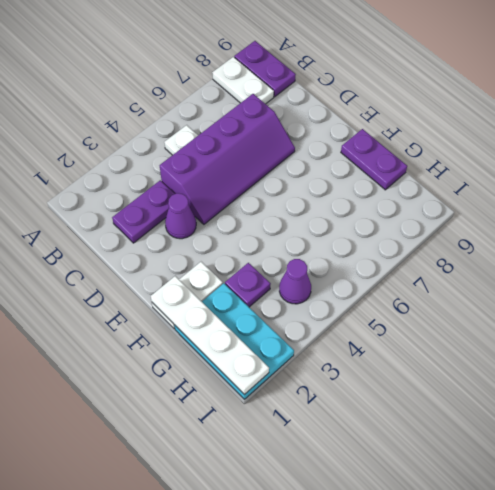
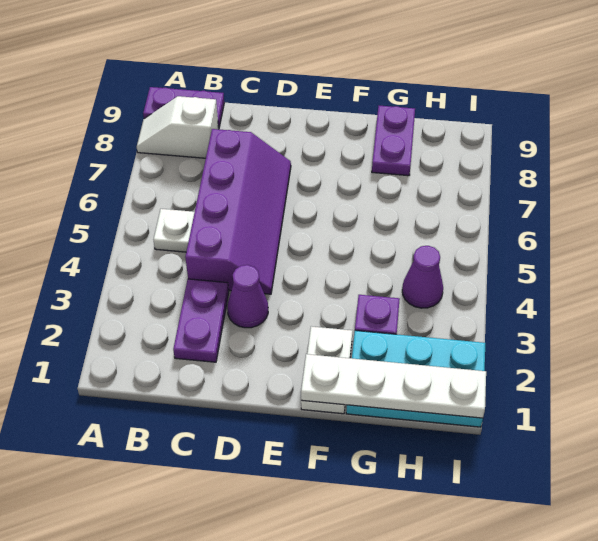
white 1x2 plate [212,57,274,104] -> white 1x2 slope [137,96,218,158]
purple 1x2 plate [341,129,407,190] -> purple 1x2 plate turned to [372,106,415,176]

